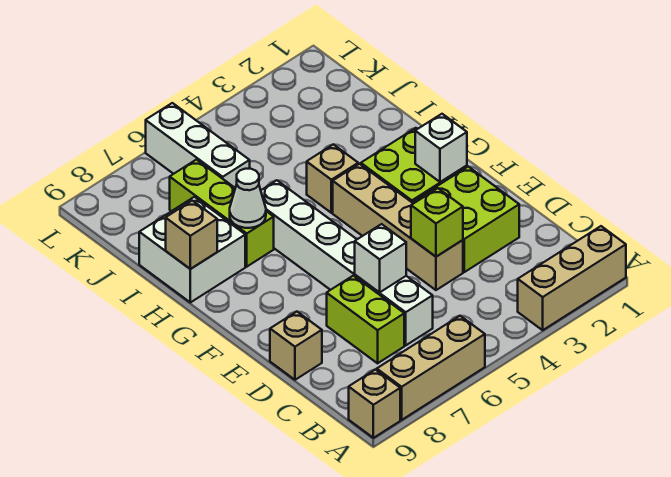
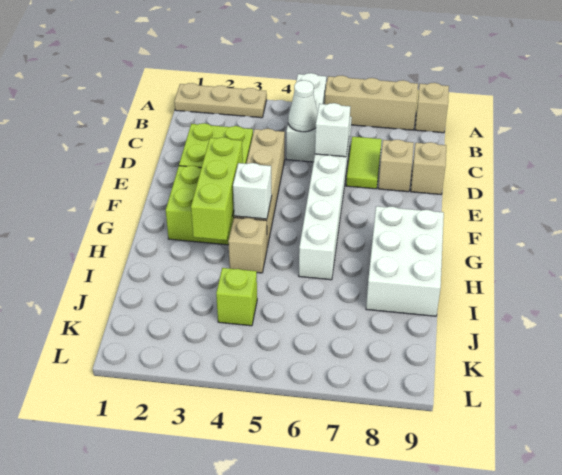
tan 1x3 brick [518,226,626,330] -> tan 1x3 plate [174,83,267,118]
lime 1x2 brick [327,276,404,363] -> lime 1x2 tile [346,137,382,189]
lime 1x1 brick [411,188,463,257] -> lime 1x1 brick moved to [216,268,257,326]
white 1x1 brick [415,114,467,182] -> white 1x1 brick moved to [233,163,272,219]
lime 1x3 brick [170,160,274,267] -> lime 1x3 brick moved to [191,137,243,240]
white 1x1 cone [230,169,266,228] -> white 1x1 cone moved to [288,80,318,132]
white 2x2 brick [139,197,245,302] -> white 2x3 brick [366,206,444,316]
tan 1x1 brick [166,201,217,269] -> tan 1x1 brick moved to [378,140,414,192]
white 1x3 brick [146,103,250,188] -> white 1x3 brick moved to [286,73,326,162]

